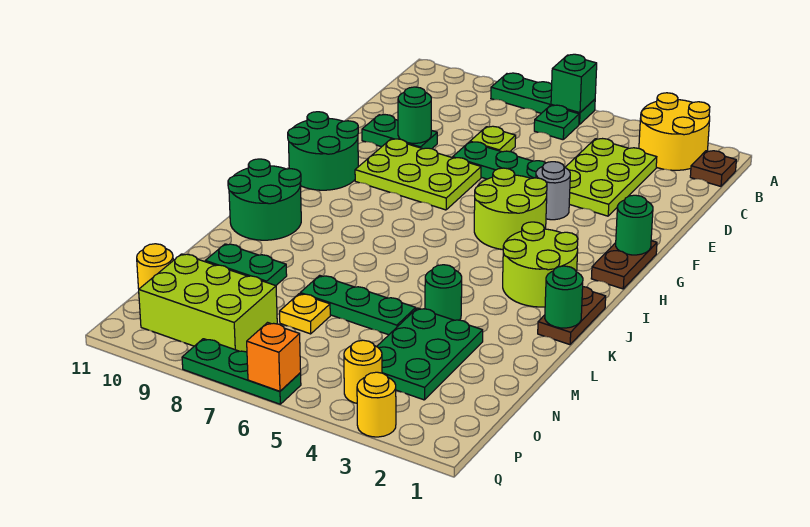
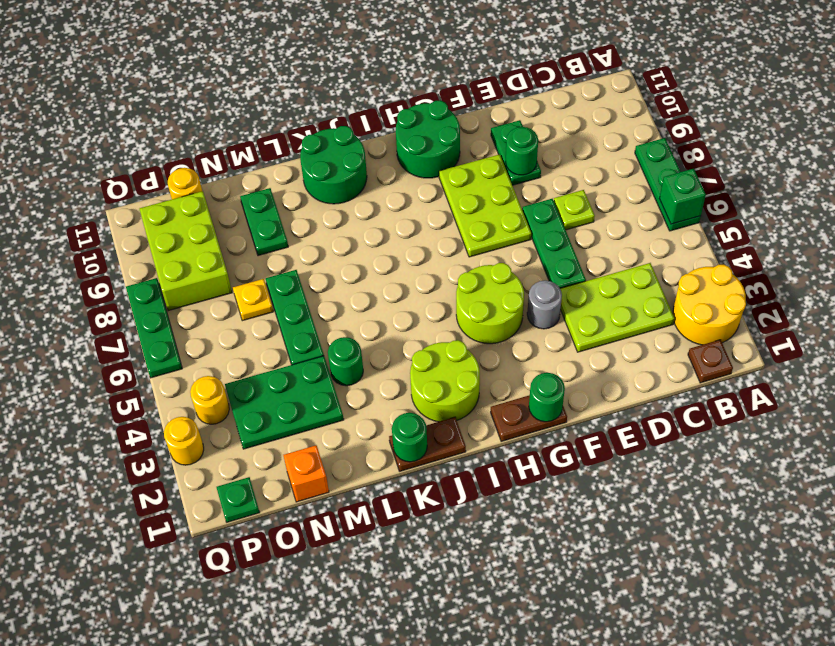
green 1x1 plate [534,105,579,140] -> green 1x1 plate moved to [217,477,260,522]
orange 1x1 brick [247,323,301,391] -> orange 1x1 brick moved to [283,445,329,502]

